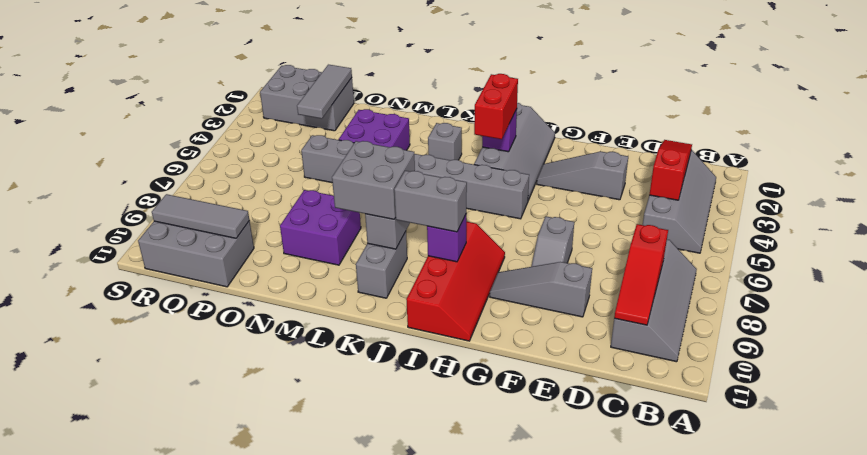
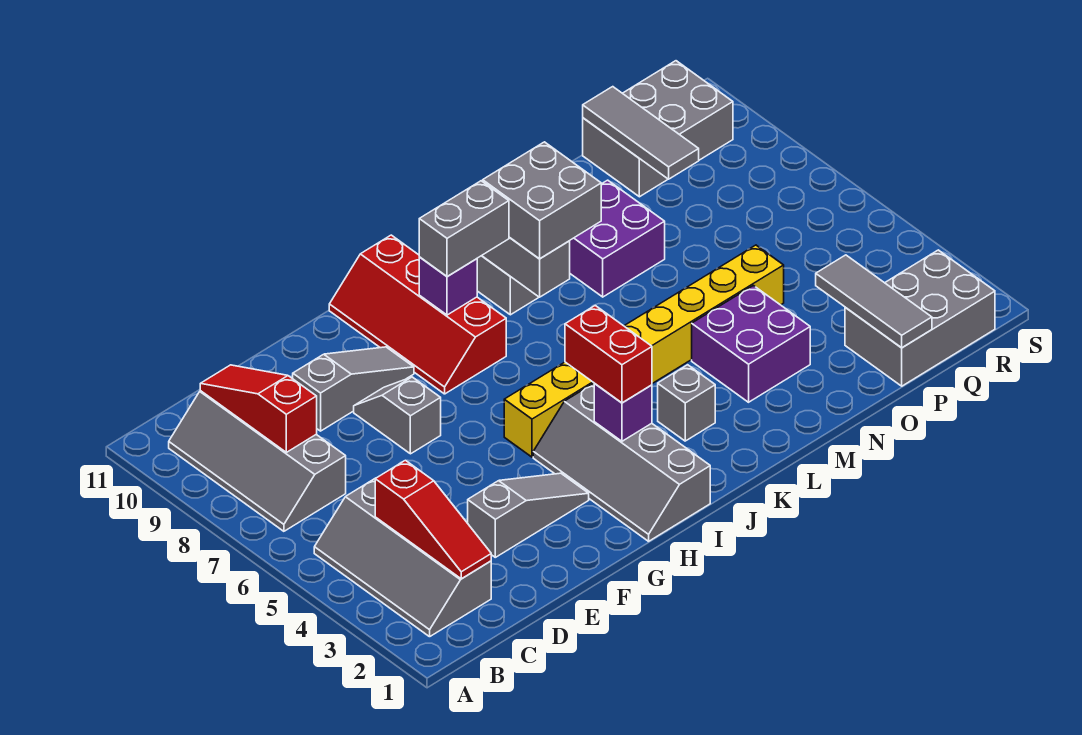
grey 1x8 brick [301,135,529,219] -> yellow 1x8 brick [504,245,784,457]
grey 1x3 tile [152,194,249,238] -> grey 1x3 tile turned to [583,87,699,179]

